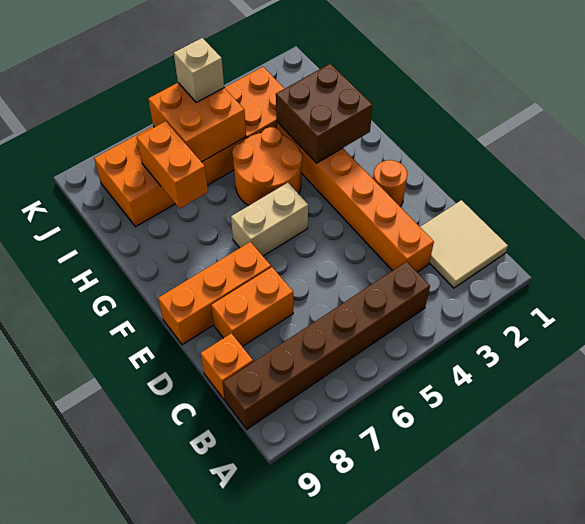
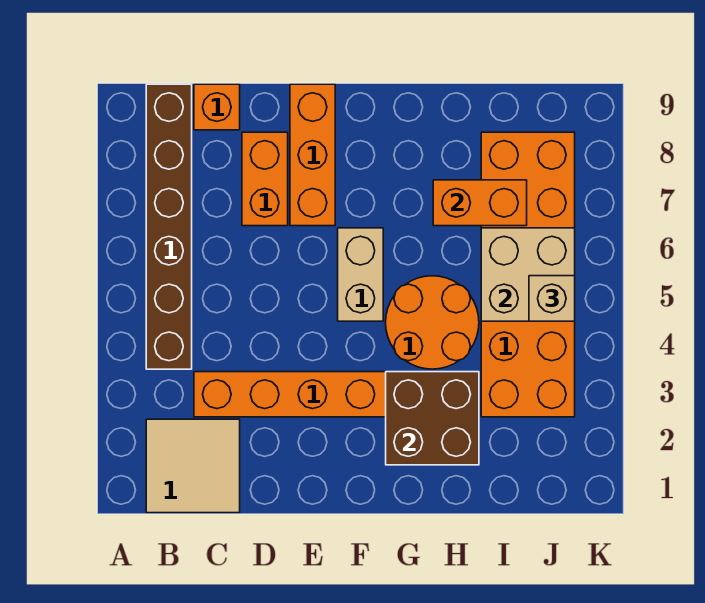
orange 1x1 round brick [373,160,407,206] -> none
orange 2x2 brick [148,83,246,162] -> tan 2x2 brick [481,228,575,321]

